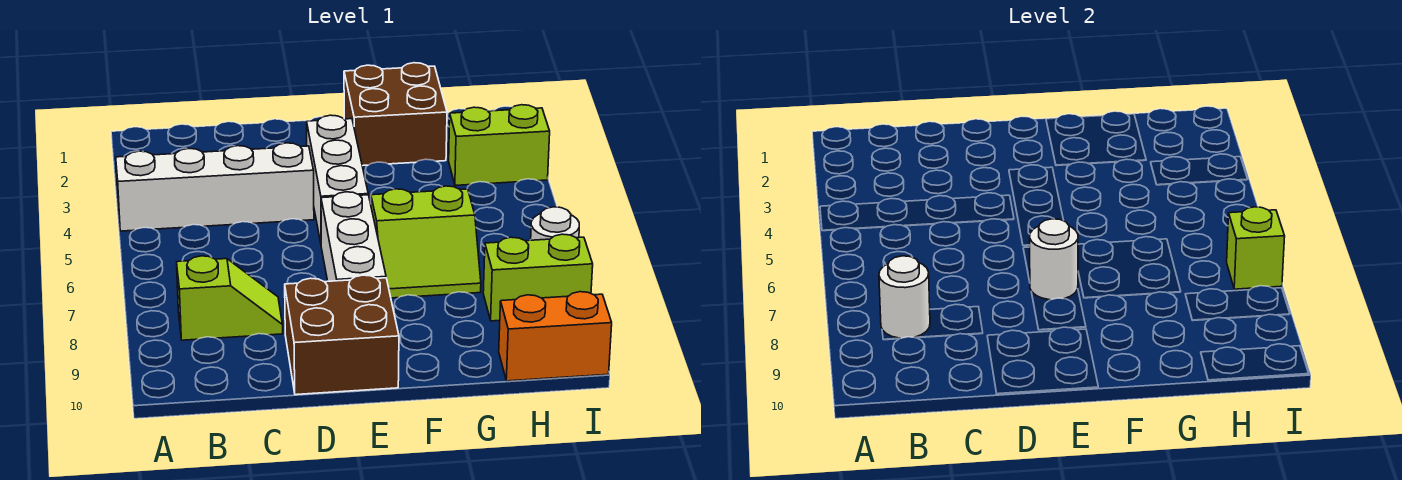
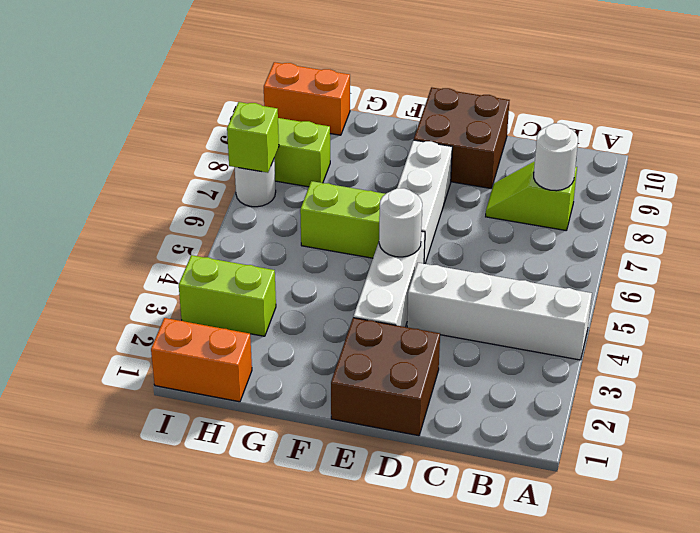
white 1x1 round brick [1030,219,1078,300] -> white 1x1 round brick moved to [379,188,422,257]
brown 2x2 brick [344,63,447,166] -> brown 2x2 brick moved to [331,318,440,436]
none -> orange 1x2 brick [151,318,252,402]

